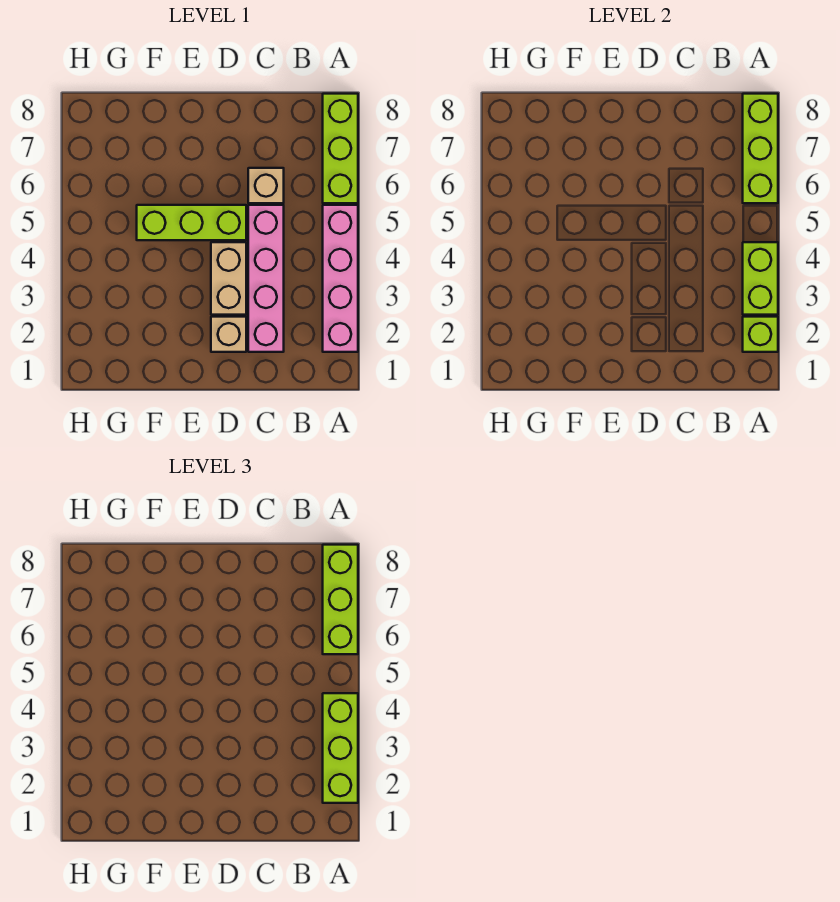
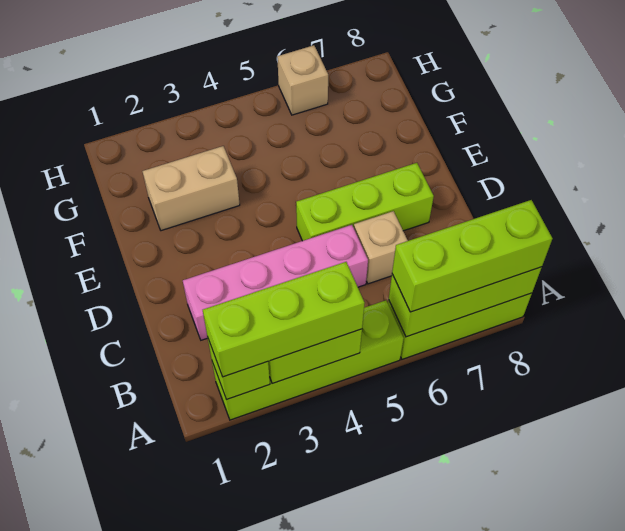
pink 1x4 brick [323,205,358,352] -> lime 1x4 brick [212,300,404,420]
tan 1x1 brick [211,317,246,352] -> tan 1x1 brick moved to [277,45,328,115]
tan 1x2 brick [211,242,246,315] -> tan 1x2 brick moved to [142,146,240,231]
lime 1x3 brick [137,205,246,240] -> lime 1x3 brick turned to [296,163,434,241]

